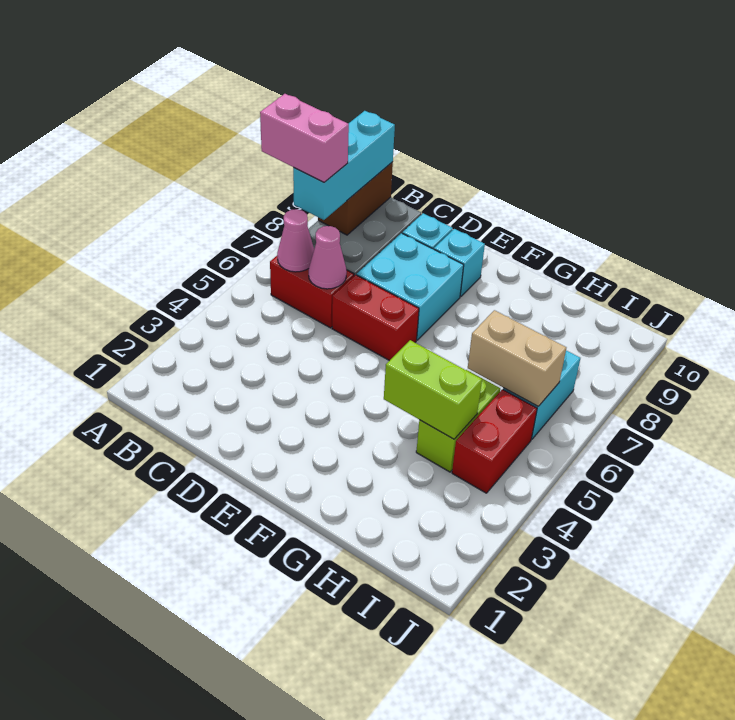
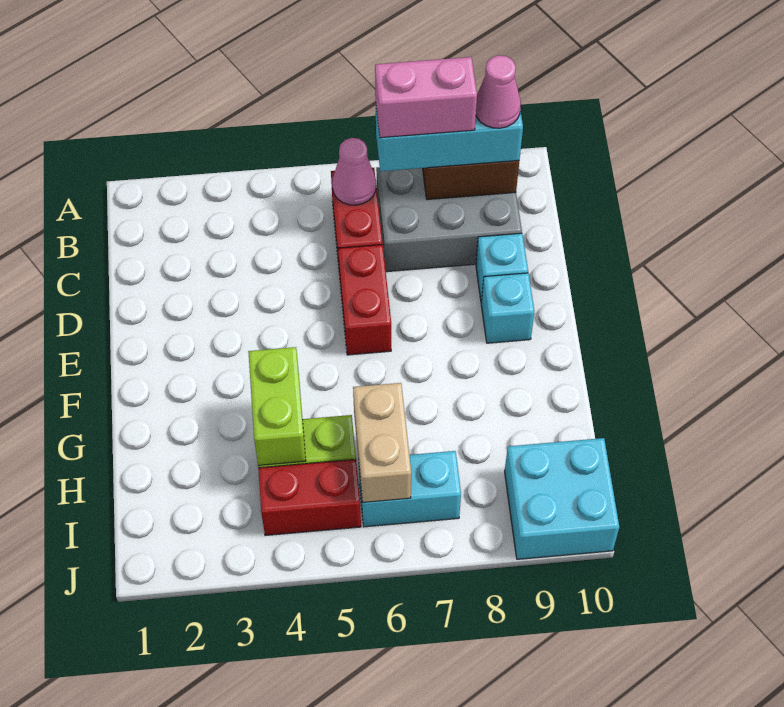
pink 1x2 brick [260,94,349,182] -> pink 1x2 brick turned to [375,57,477,138]
pink 1x1 cone [309,226,347,289] -> pink 1x1 cone moved to [476,55,521,128]
cyan 2x2 brick [357,233,464,340] -> cyan 2x2 brick moved to [505,438,619,559]

